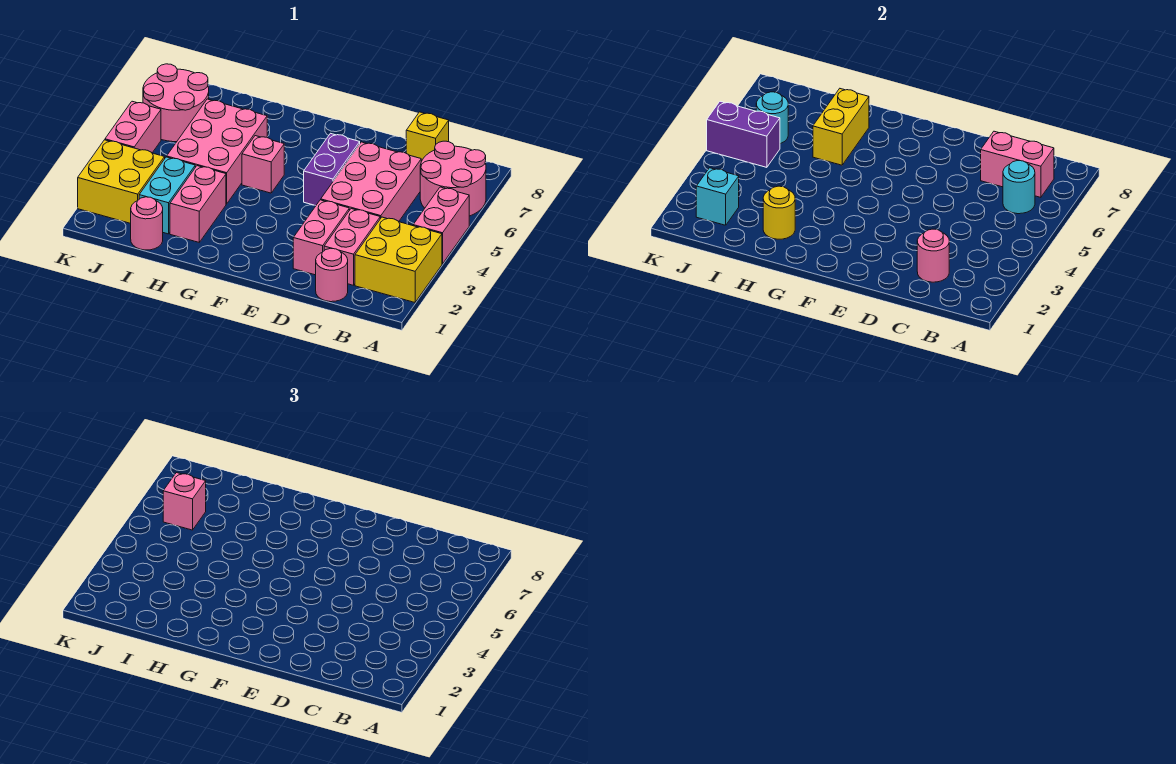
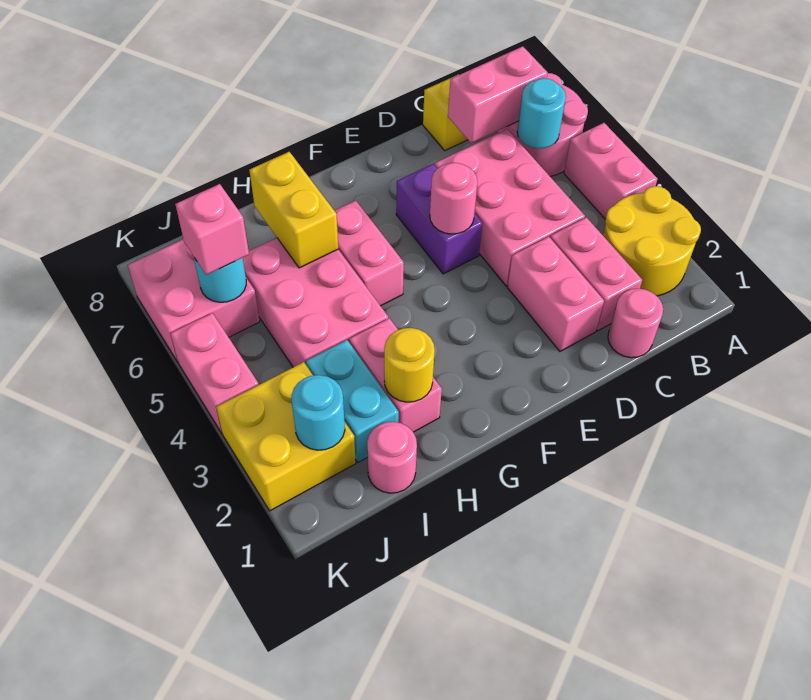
yellow 2x2 brick [355,217,442,302] -> yellow 2x2 round brick [603,186,701,296]
pink 1x1 round brick [917,229,949,282] -> pink 1x1 round brick moved to [430,163,477,234]
pink 1x1 brick [242,136,284,193] -> pink 1x2 brick [334,201,404,306]
cyan 1x1 brick [696,168,739,225] -> cyan 1x1 round brick [292,375,345,450]
purple 1x2 brick [707,101,780,167] -> none
pink 2x2 round brick [143,64,209,142] -> pink 2x2 brick [128,239,260,362]

